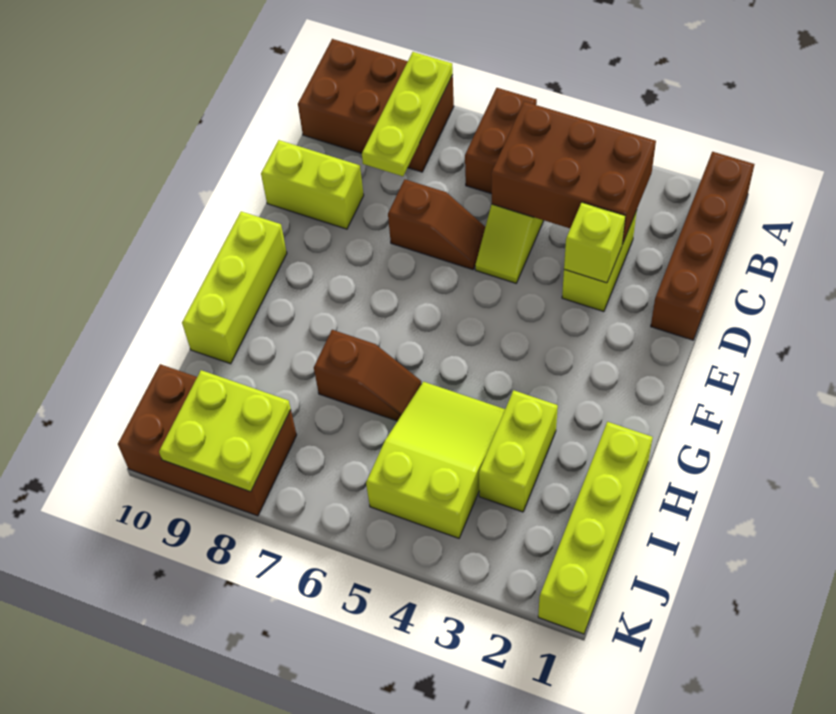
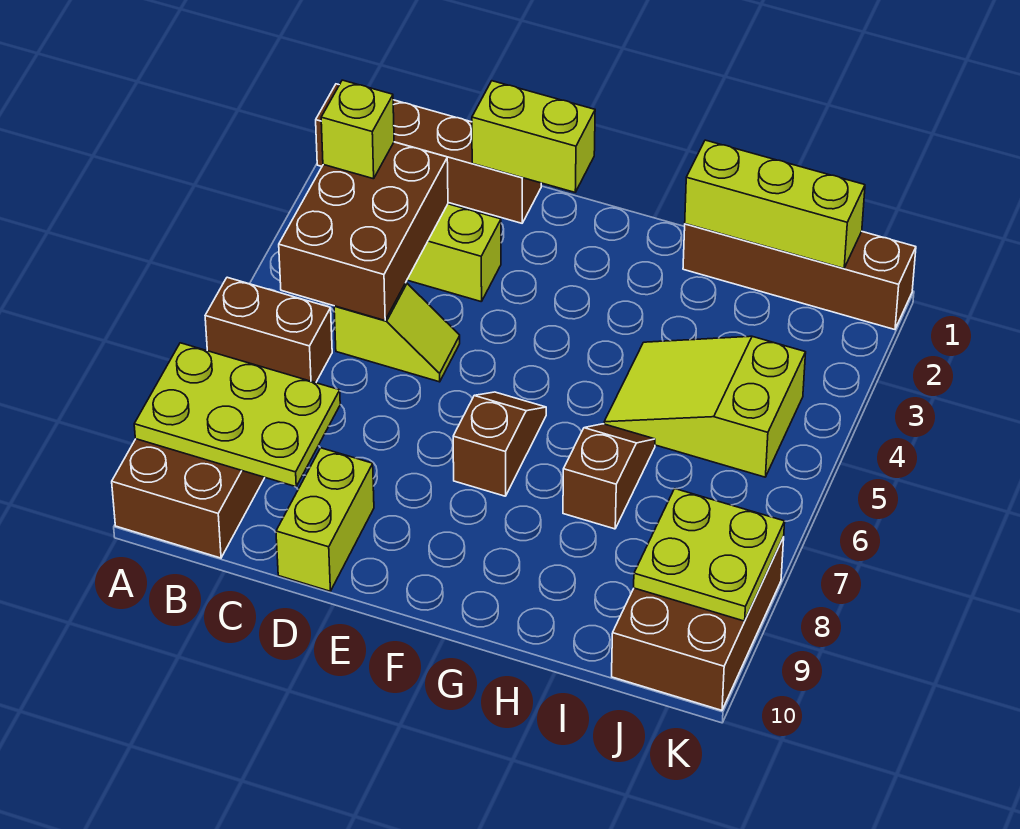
lime 1x3 plate [362,52,453,176] -> lime 2x3 plate [134,343,340,487]
lime 1x1 brick [564,202,625,283] -> lime 1x1 brick moved to [321,80,394,179]
brown 1x2 slope [388,180,485,270] -> brown 1x2 slope moved to [453,392,546,496]
lime 1x3 brick [182,211,287,364] -> lime 1x3 brick moved to [685,140,865,268]
lime 1x4 brick [538,422,653,634] -> brown 1x4 brick [683,224,916,330]
lime 1x2 brick [479,390,558,512] -> lime 1x2 brick moved to [472,81,595,192]

